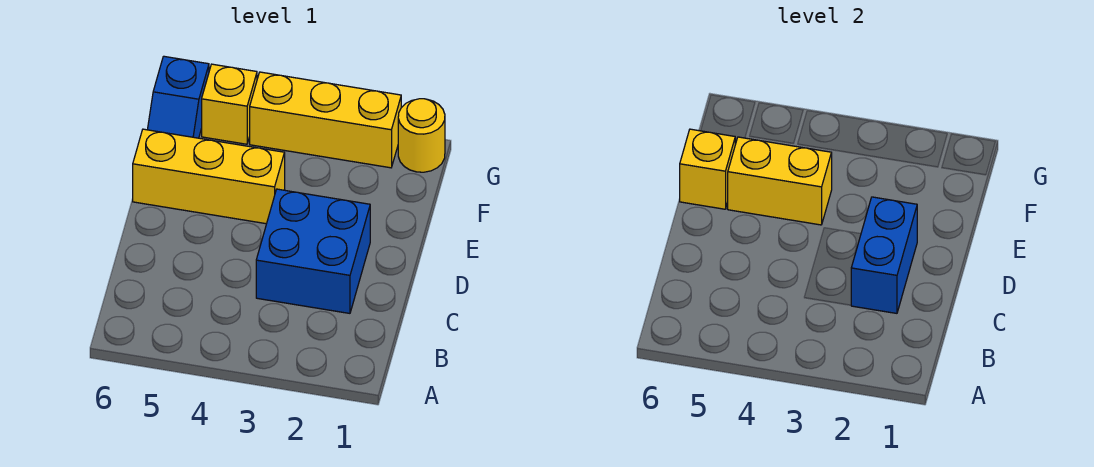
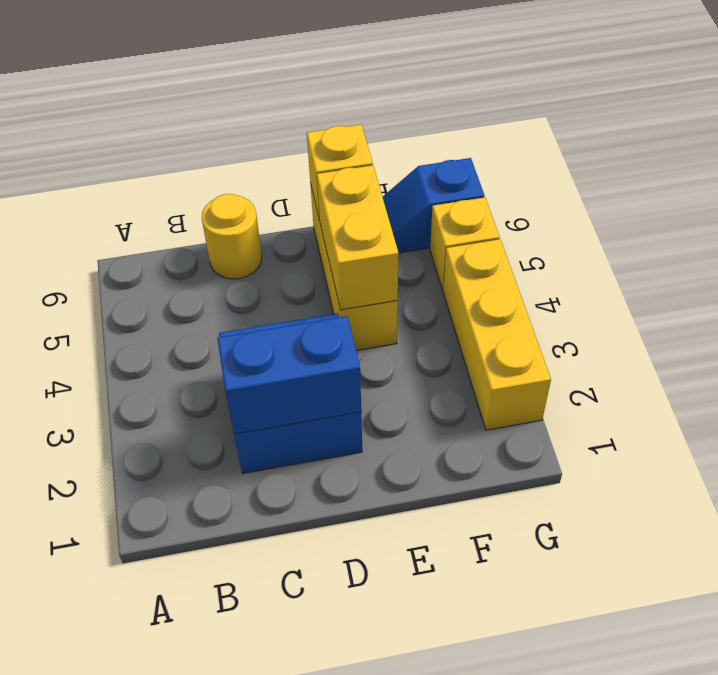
yellow 1x1 round brick [398,99,445,172] -> yellow 1x1 round brick moved to [202,194,262,279]

